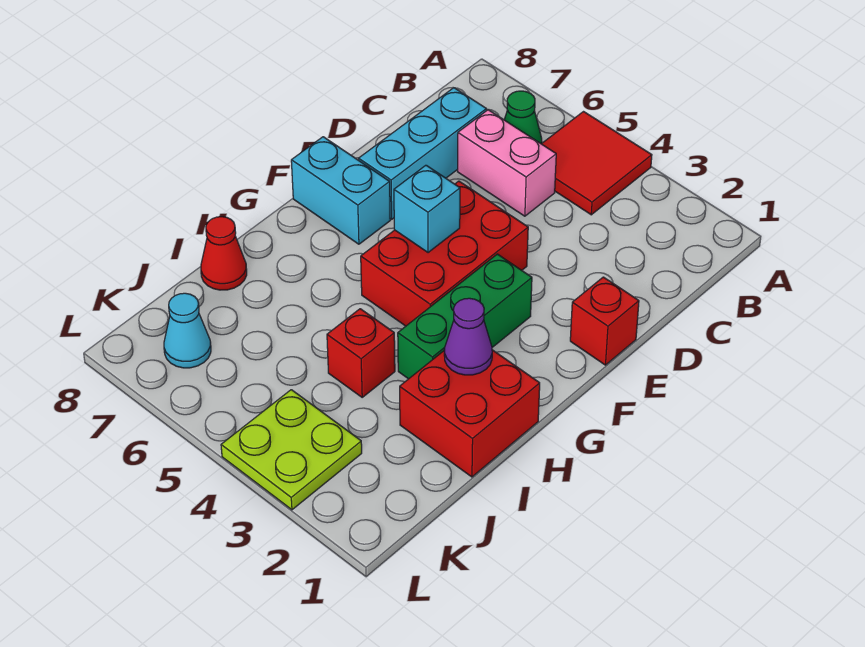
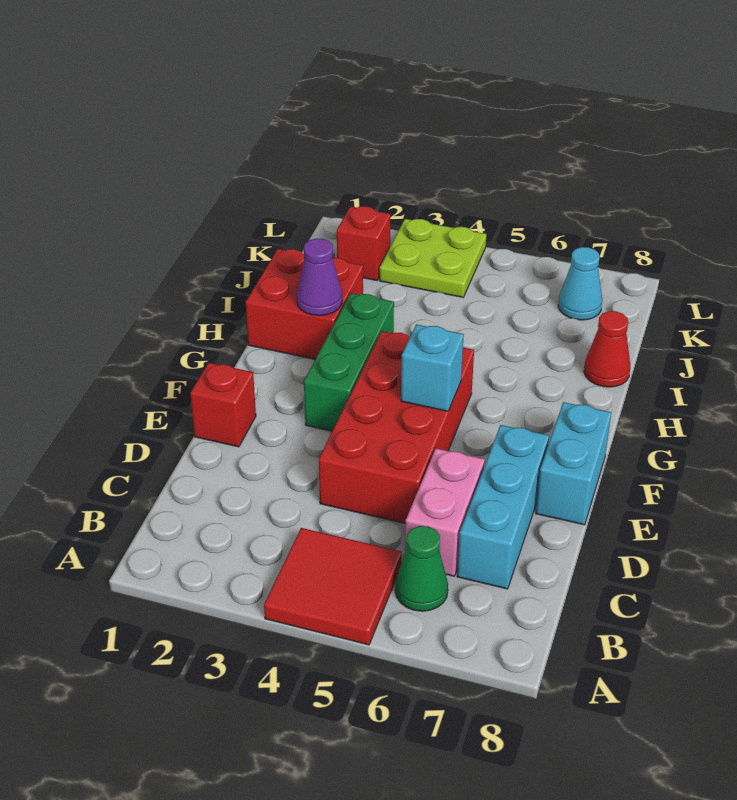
pink 1x2 brick [458,110,556,216] -> pink 1x2 brick turned to [405,448,485,576]
red 2x3 brick [361,181,528,326] -> red 2x4 brick [319,331,474,524]
cyan 1x2 brick [291,137,390,244] -> cyan 1x2 brick turned to [536,402,611,525]
red 1x1 brick [327,309,395,397] -> red 1x1 brick moved to [337,206,390,281]

